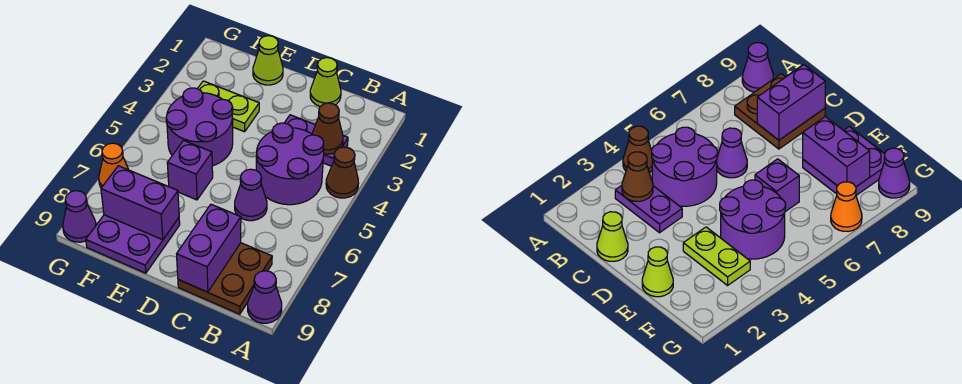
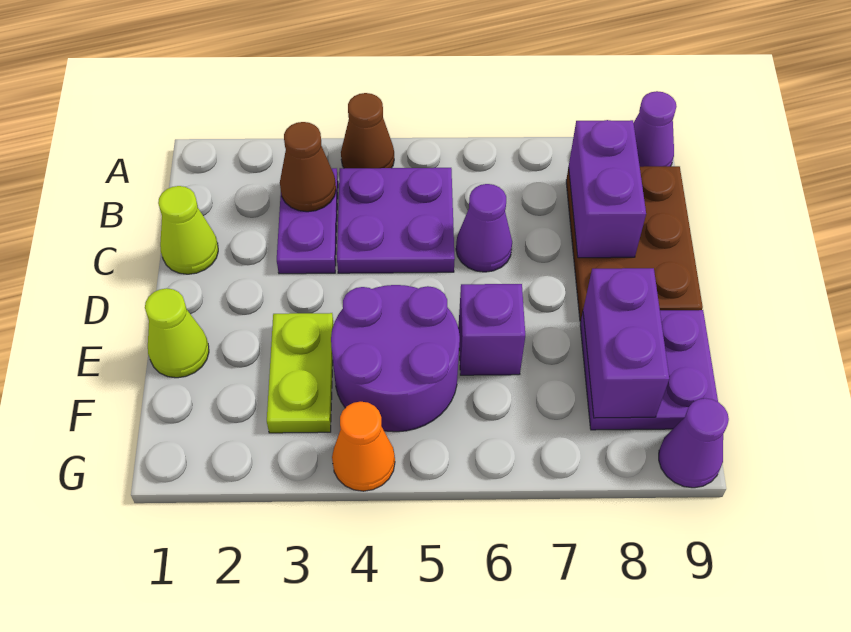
purple 2x2 round brick [256,123,324,205] -> purple 2x2 plate [337,168,455,273]
brown 2x2 plate [178,243,272,314] -> brown 2x3 plate [566,166,703,321]
purple 1x2 brick [177,204,241,292] -> purple 1x2 brick turned to [569,120,646,258]
orange 1x1 cone [99,143,129,188] -> orange 1x1 cone moved to [332,402,395,491]

